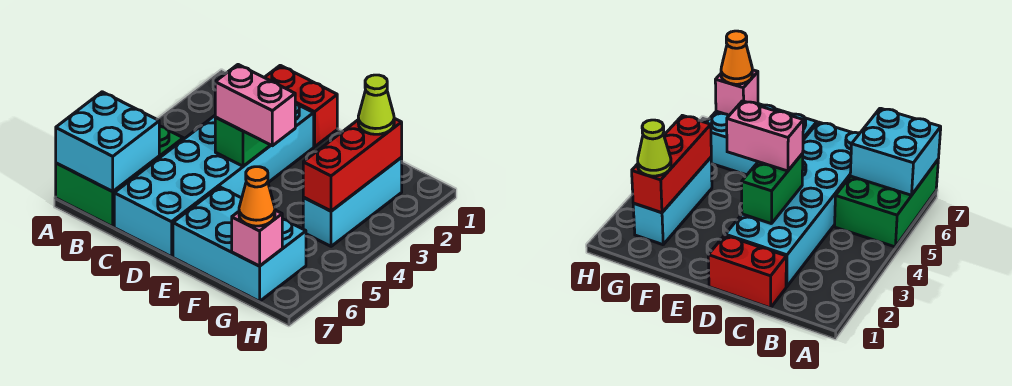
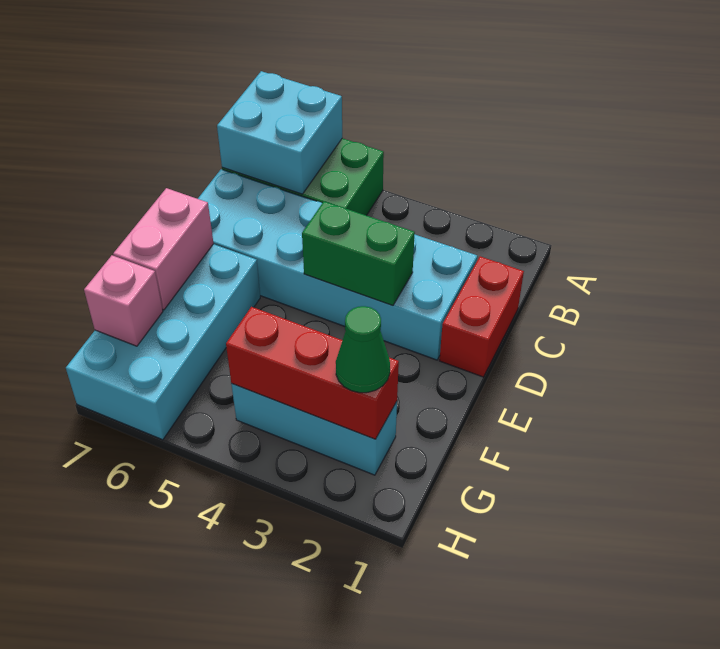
pink 1x2 brick [215,65,295,146] -> pink 1x2 brick moved to [113,188,213,310]
cyan 2x3 brick [173,187,306,301] -> cyan 2x4 brick [66,244,260,440]
lime 1x1 cone [358,75,394,134] -> green 1x1 cone [336,306,390,393]
orange 1x1 cone [239,167,275,226] -> none

